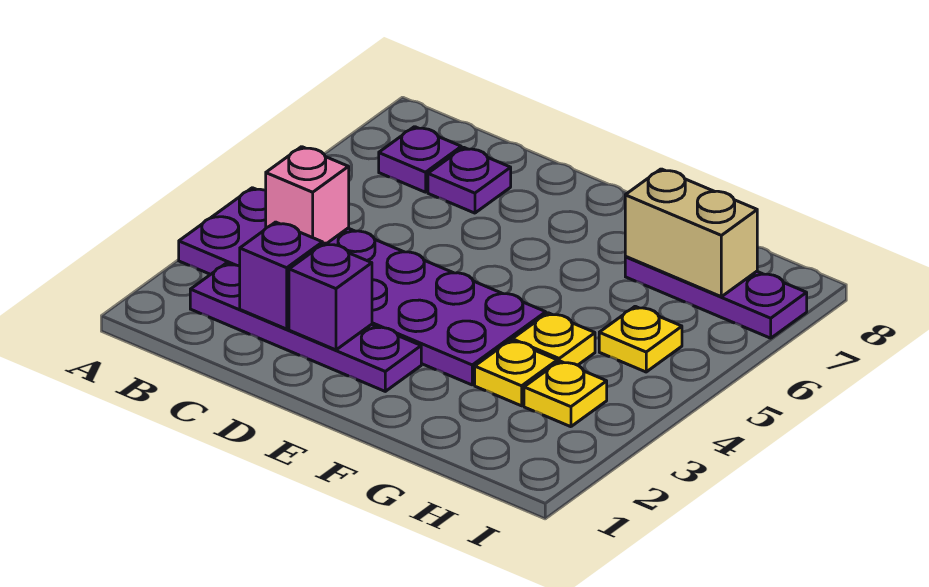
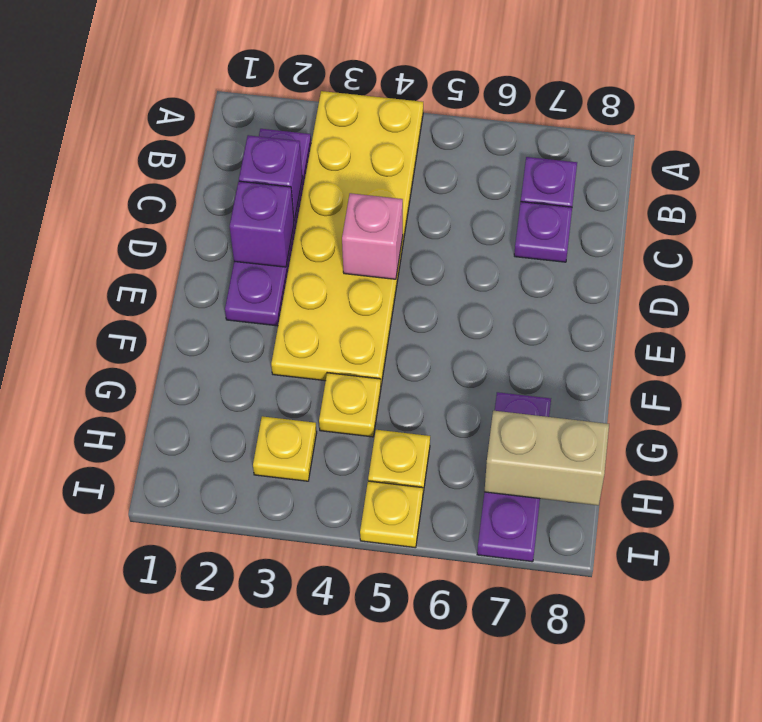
purple 2x6 plate [179,188,546,385] -> yellow 2x6 plate [271,91,423,385]
pink 1x1 brick [266,147,349,244] -> pink 1x1 brick moved to [342,193,403,279]
yellow 1x1 plate [475,340,557,406] -> yellow 1x1 plate moved to [360,481,423,548]
tan 1x2 brick [625,169,757,297] -> tan 1x2 brick turned to [484,411,609,505]

